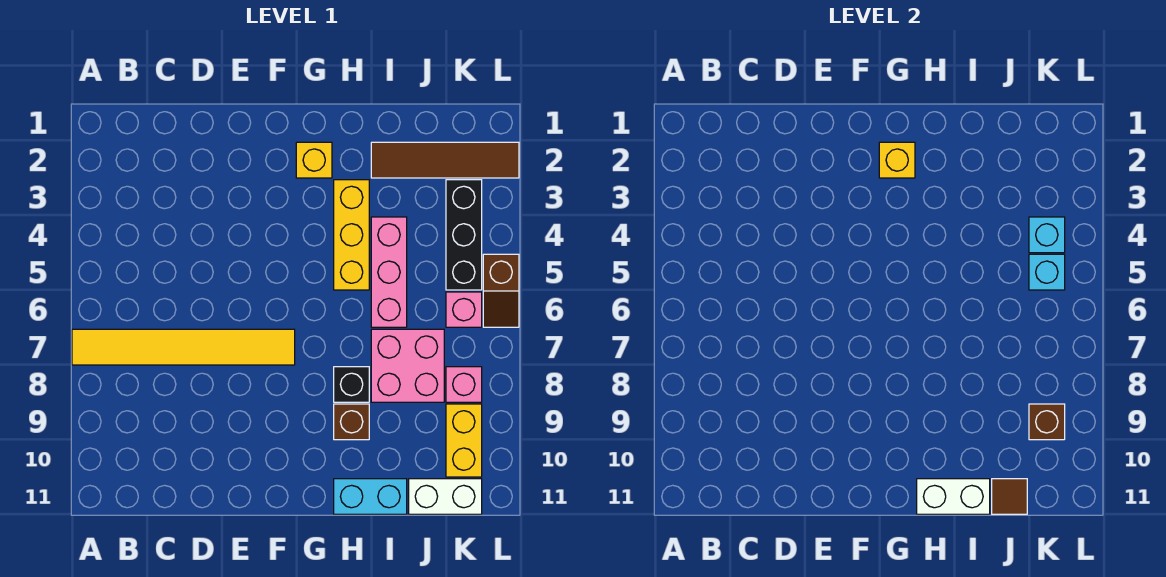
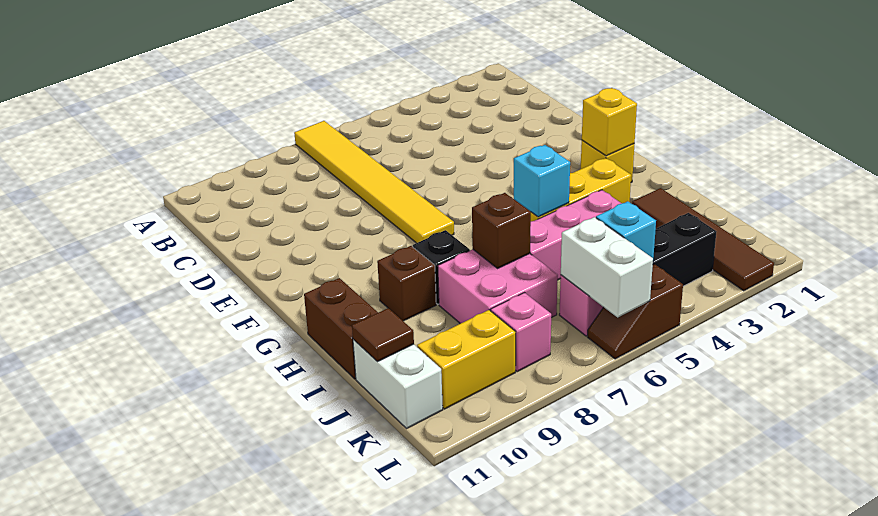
cyan 1x2 brick [334,479,407,514] -> brown 1x2 brick [304,278,378,379]
white 1x2 brick [917,479,990,514] -> white 1x2 brick moved to [561,217,653,317]
cyan 1x1 brick [1029,217,1065,253] -> cyan 1x1 brick moved to [514,145,570,217]
brown 1x1 brick [1029,404,1065,440] -> brown 1x1 brick moved to [472,193,531,268]

